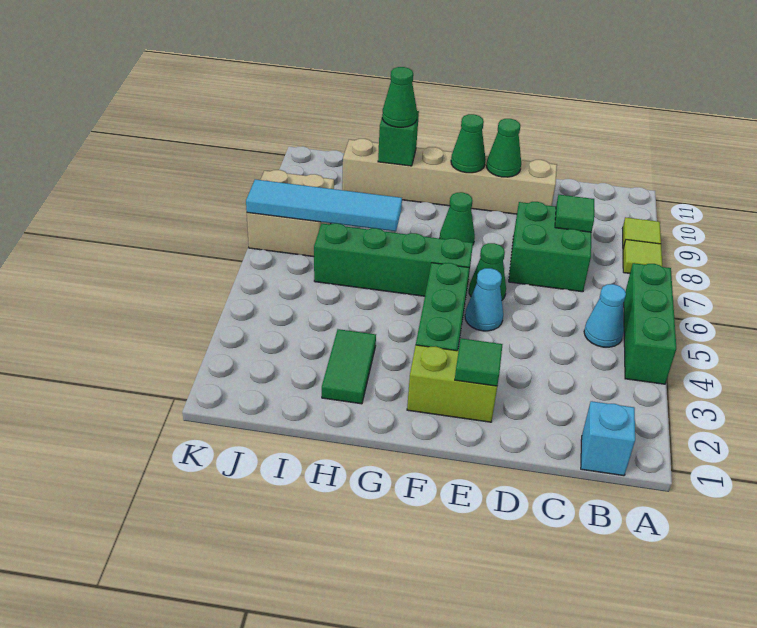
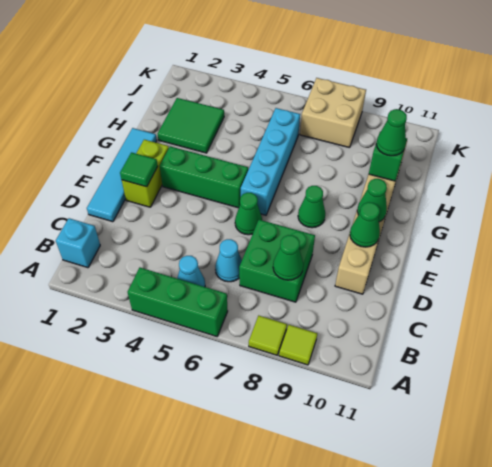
green 1x1 tile [555,195,594,232] -> green 1x1 cone [273,235,303,280]
cyan 1x1 cone [465,268,503,331] -> cyan 1x1 cone moved to [215,239,242,282]
green 1x4 brick [314,223,473,296] -> cyan 1x4 brick [241,108,300,215]
green 1x2 tile [322,329,376,404] -> green 2x2 tile [158,98,224,153]
cyan 1x4 tile [246,179,402,231] -> cyan 1x4 tile moved to [87,128,157,222]

